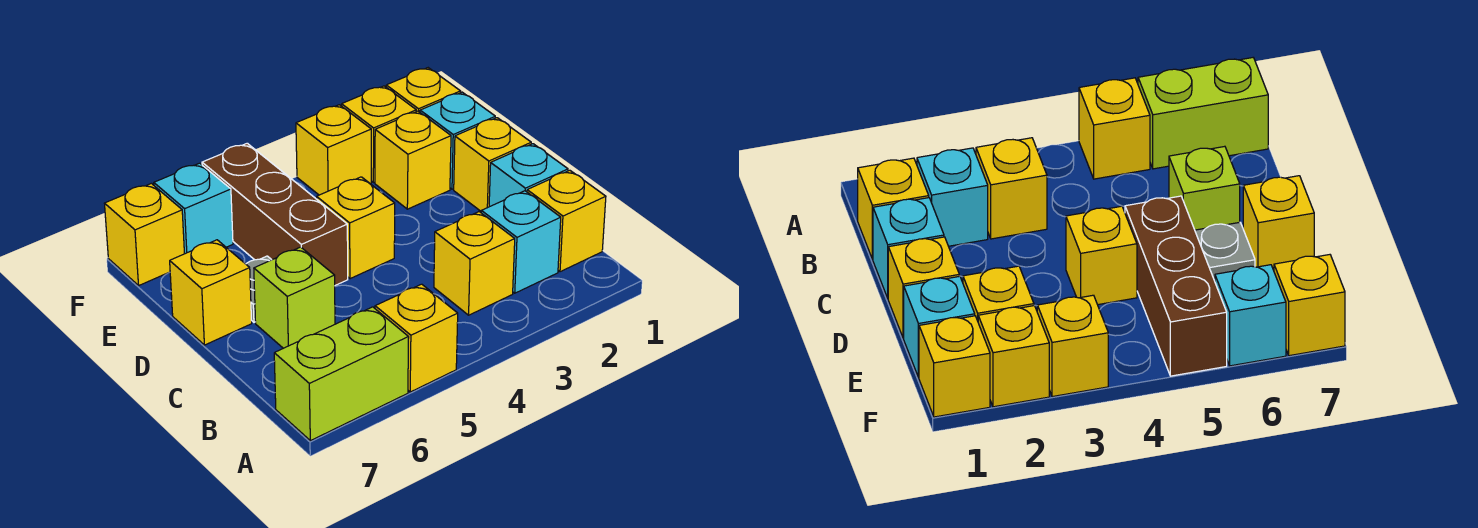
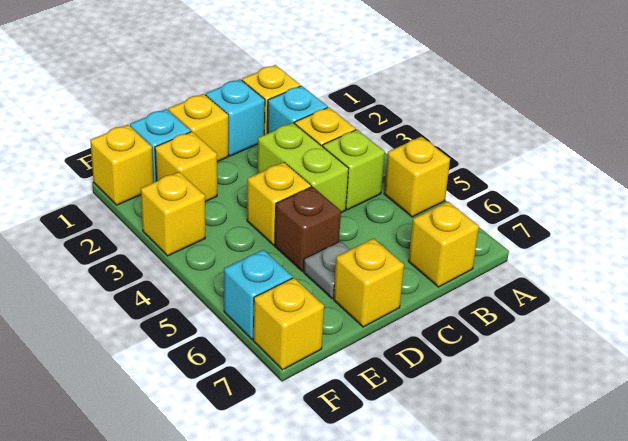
lime 1x2 brick [274,307,409,441] -> lime 1x2 brick moved to [258,123,349,213]
lime 1x1 brick [254,247,335,348] -> lime 1x1 brick moved to [323,130,385,210]
brown 1x3 brick [202,143,348,285] -> brown 1x1 brick [275,187,341,271]
yellow 1x1 brick [342,86,416,183] -> yellow 1x1 brick moved to [409,202,479,287]

